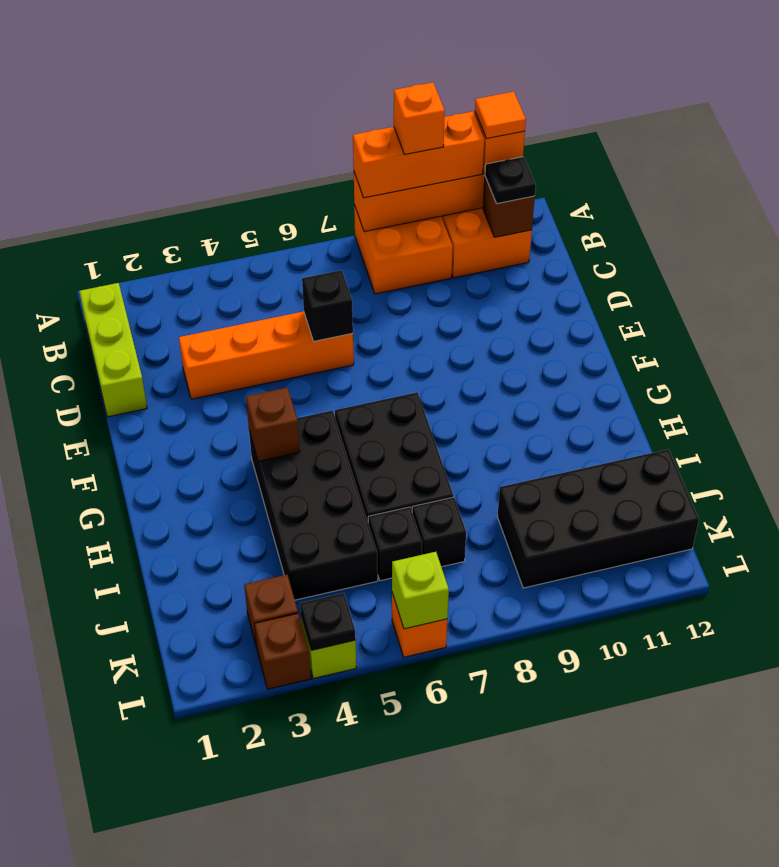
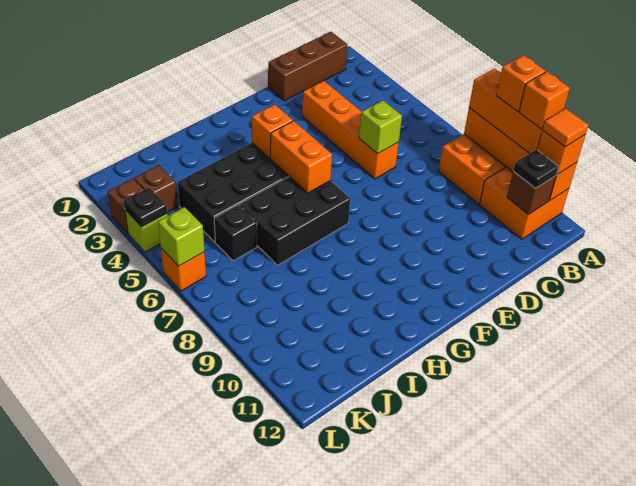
none -> orange 1x1 brick [519,72,570,129]
lime 1x3 brick [79,283,147,417] -> brown 1x3 brick [268,32,348,101]
black 1x1 brick [302,270,353,341] -> lime 1x1 brick [359,100,402,154]
brown 1x1 brick [246,388,300,461] -> orange 1x1 brick [252,104,293,158]
none -> orange 1x2 brick [270,121,332,193]
black 1x1 brick [412,497,466,567] -> none
black 2x4 brick [497,449,699,588] -> none

